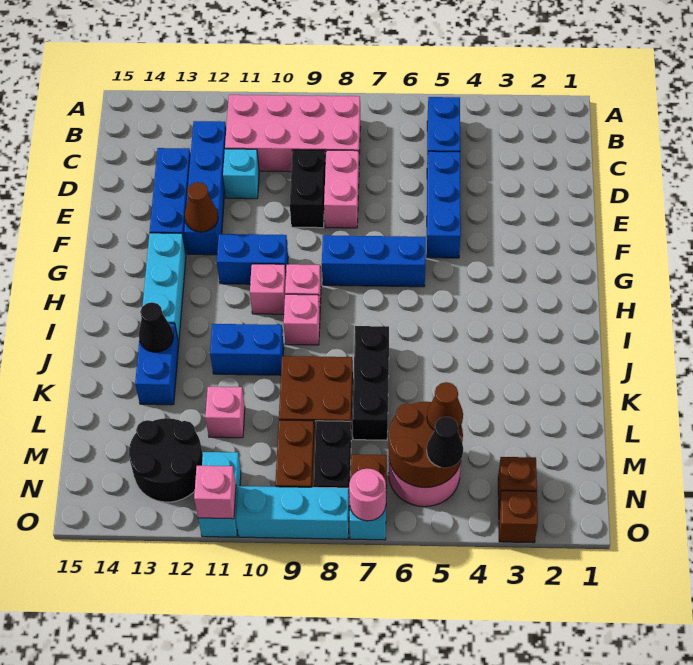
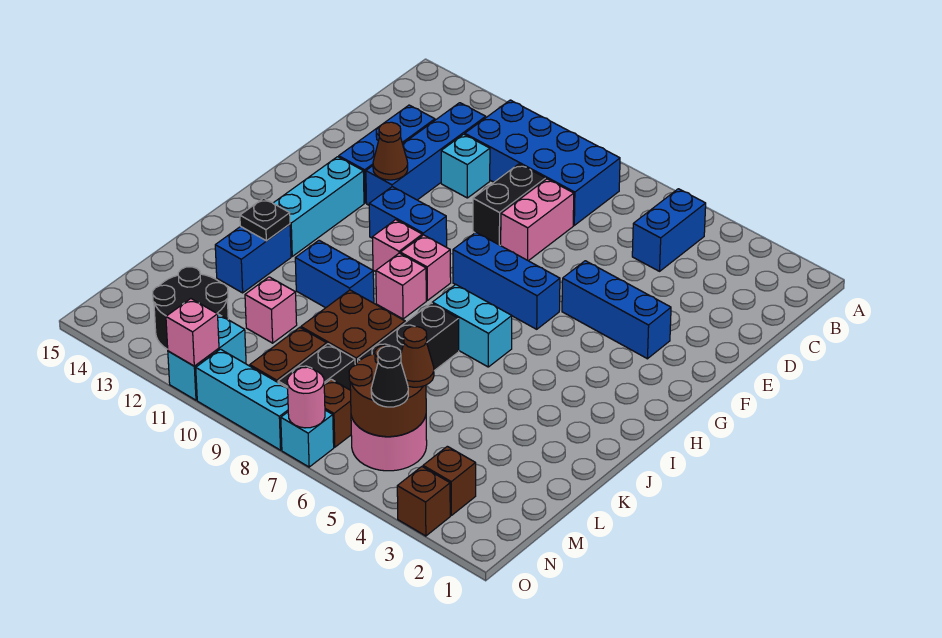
pink 2x4 brick [225,95,360,172] -> blue 2x4 brick [465,100,620,225]
blue 1x3 brick [427,151,461,258] -> blue 1x3 brick turned to [562,261,671,359]
none -> cyan 1x2 brick [432,285,512,367]
black 1x1 cone [139,302,174,352] -> black 1x1 plate [240,198,290,241]

